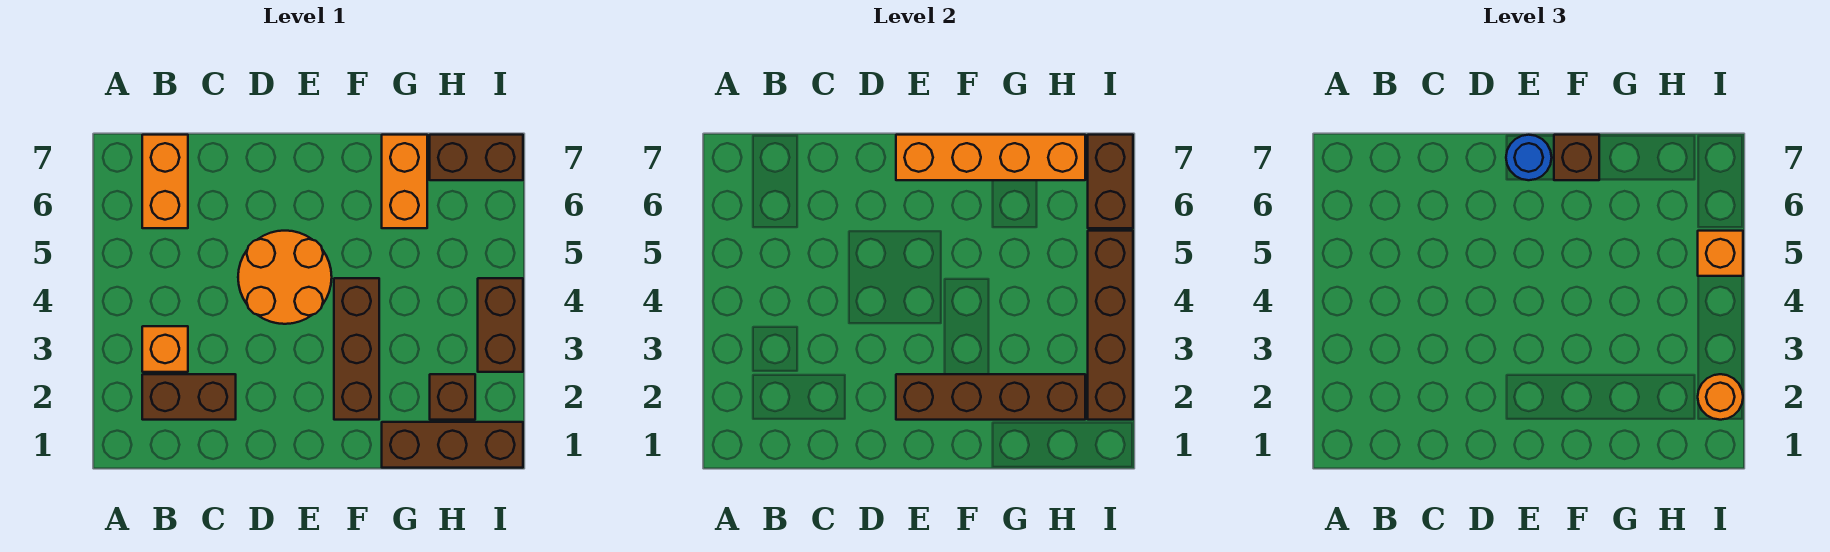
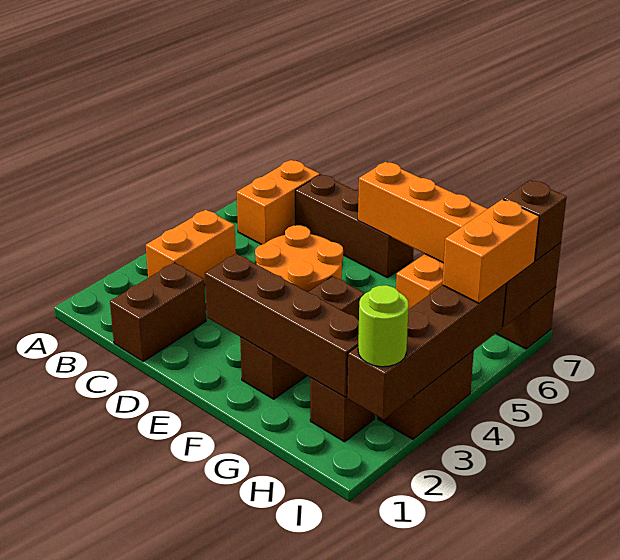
brown 1x2 brick [142,374,236,420] -> brown 1x2 brick turned to [110,263,206,362]
orange 1x1 brick [142,326,188,372] -> orange 1x2 brick [146,210,236,285]
blue 1x1 round brick [1506,135,1552,180] -> none
brown 1x1 brick [1554,135,1599,180] -> brown 1x1 brick moved to [503,180,567,261]
brown 1x3 brick [382,422,523,468] -> brown 1x3 brick moved to [295,174,414,278]
orange 1x1 round brick [1698,374,1743,420] -> lime 1x1 round brick [358,285,409,367]
orange 1x1 brick [1698,231,1743,276] -> orange 1x2 brick [442,199,539,303]

